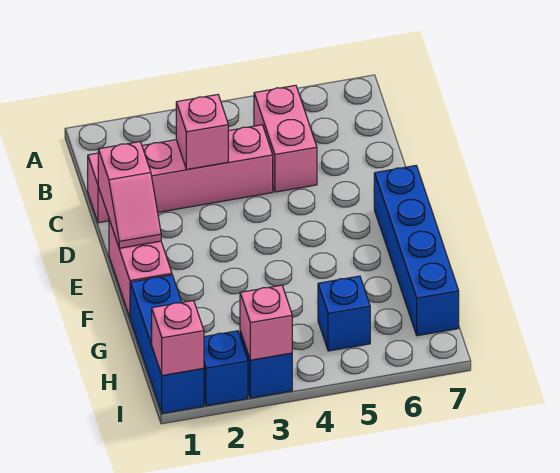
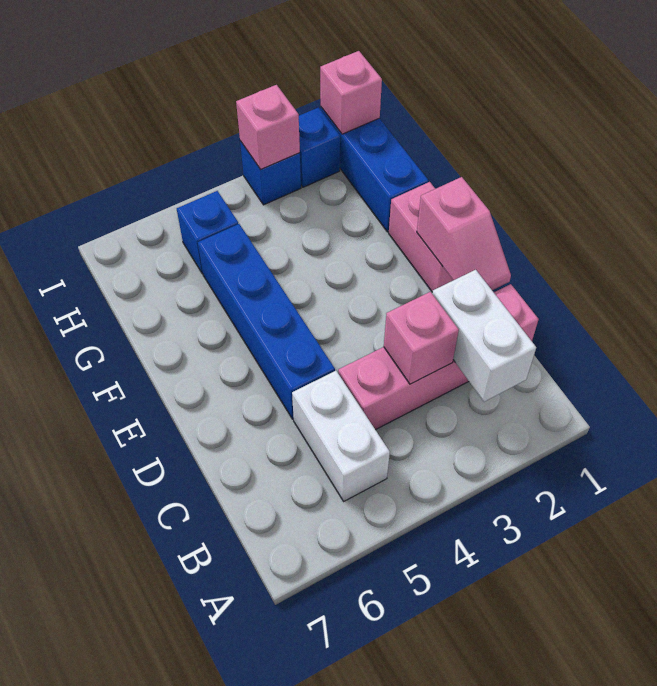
none -> white 1x2 brick [432,270,536,402]
pink 1x2 brick [254,85,317,192] -> white 1x2 brick [292,371,390,501]
pink 1x2 slope [98,142,161,248] -> pink 1x2 slope turned to [417,177,511,290]
blue 1x4 brick [374,166,459,336] -> blue 1x4 brick moved to [198,224,335,419]

